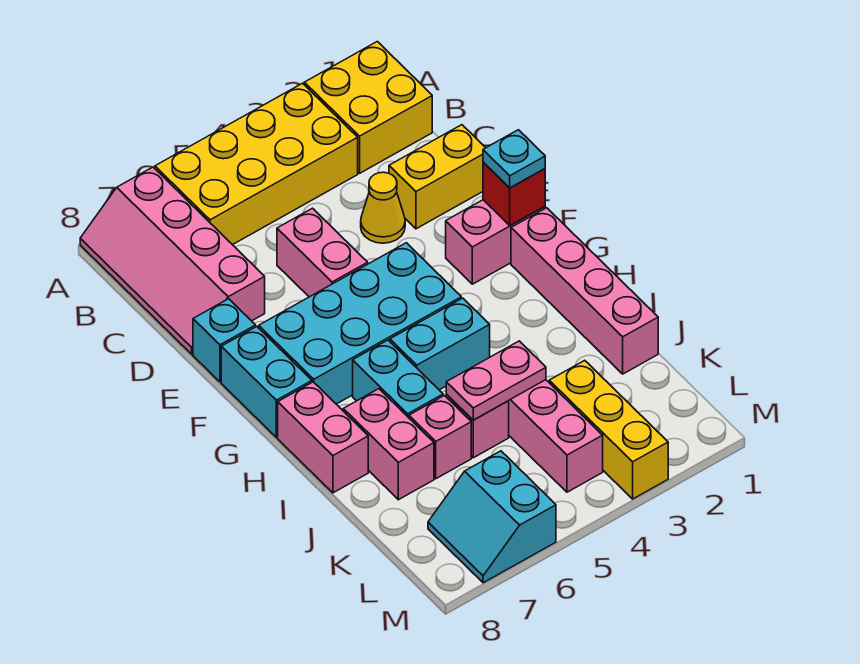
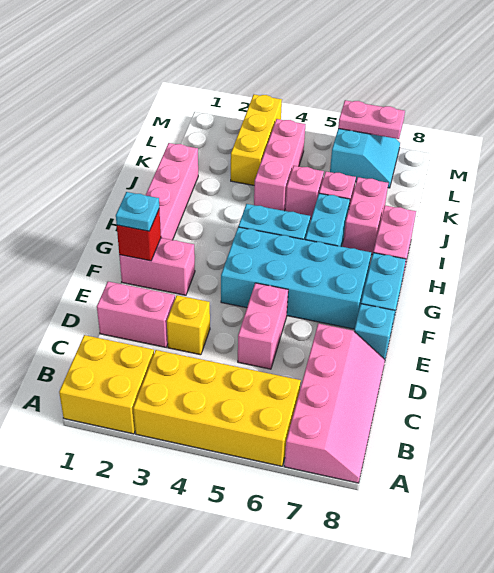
yellow 1x2 brick [389,125,485,229] -> pink 1x2 brick [97,282,175,347]
yellow 1x1 cone [361,172,405,243] -> yellow 1x1 brick [167,295,210,355]
pink 1x2 plate [446,341,546,420] -> pink 1x2 plate moved to [338,100,405,139]

